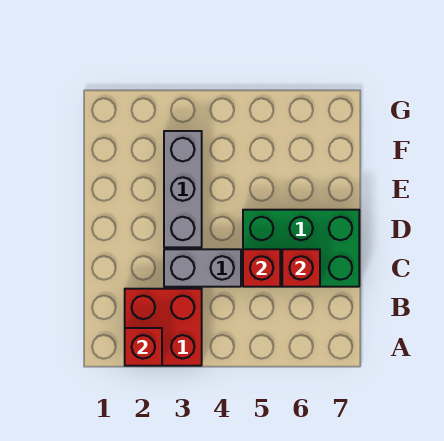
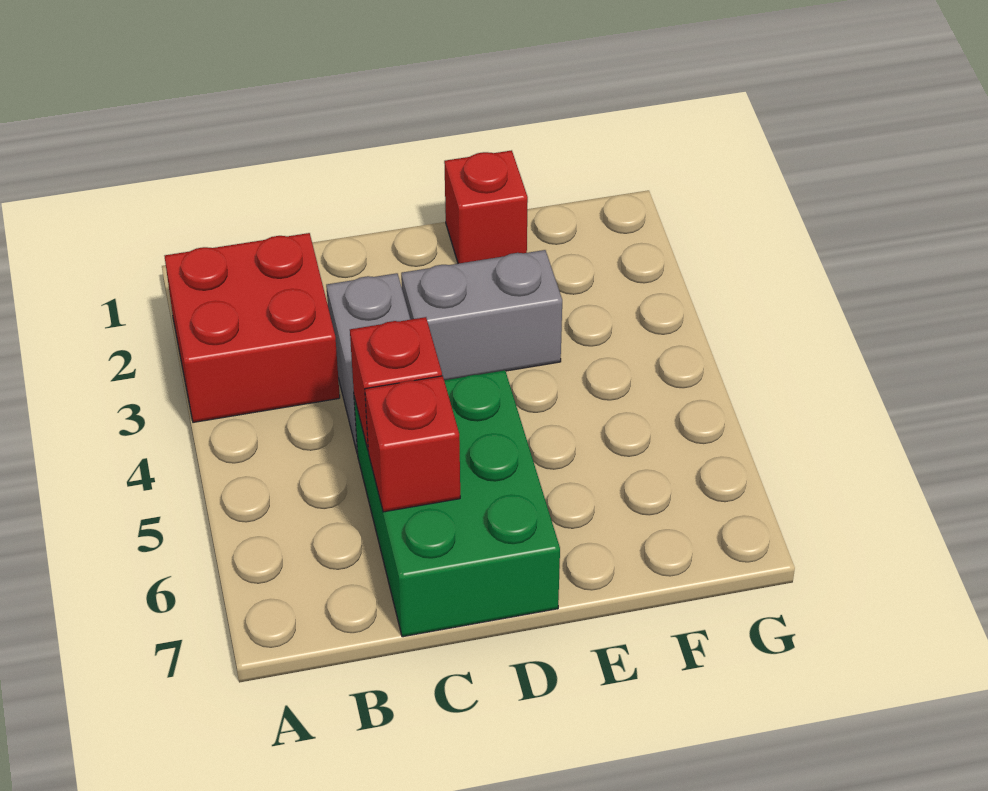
red 1x1 brick [125,328,162,366] -> red 1x1 brick moved to [444,150,528,264]
grey 1x3 brick [164,131,202,247] -> grey 1x2 brick [401,250,562,380]

